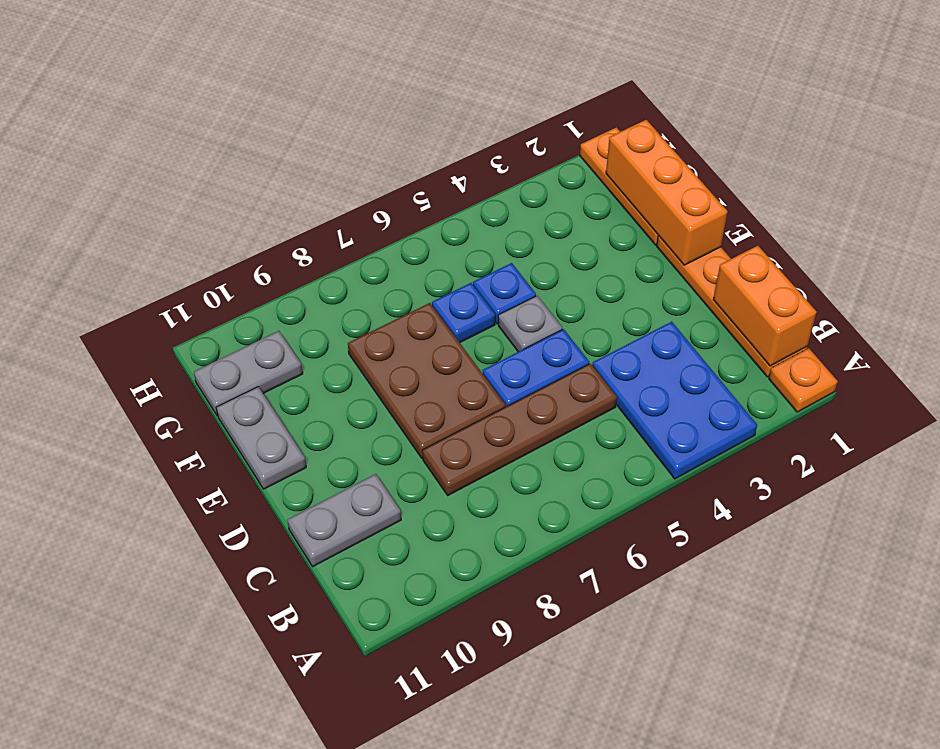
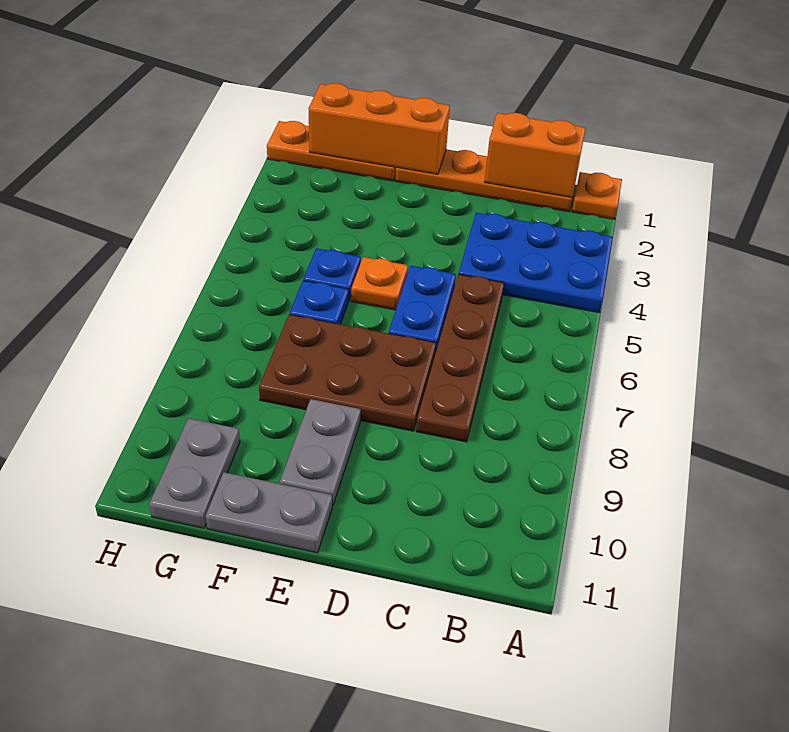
grey 1x2 plate [287,474,401,566] -> grey 1x2 plate moved to [280,399,361,506]
grey 1x1 plate [498,296,562,352] -> orange 1x1 plate [351,257,408,310]

